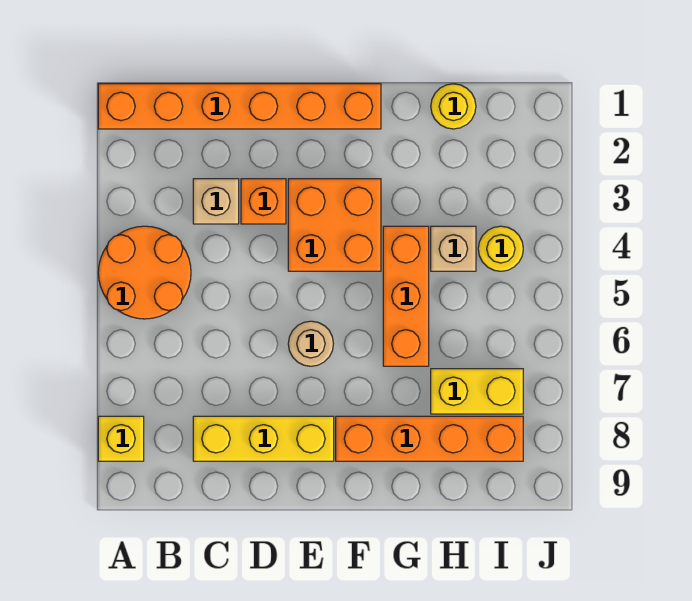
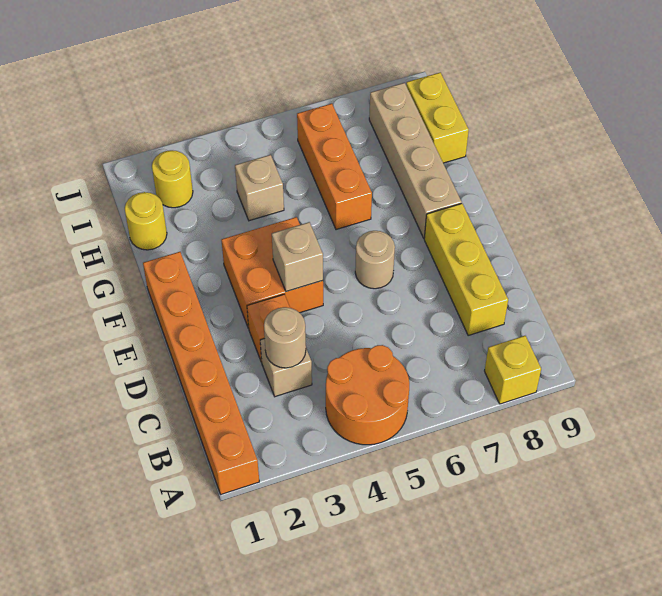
none -> tan 1x1 round brick [264,307,306,368]
none -> tan 1x1 brick [272,222,323,292]
orange 1x4 brick [336,416,523,461] -> tan 1x4 brick [369,83,462,238]
orange 1x3 brick [383,226,429,366] -> orange 1x3 brick turned to [297,104,372,230]
yellow 1x2 brick [431,369,523,414] -> yellow 1x2 brick moved to [406,72,469,163]
yellow 1x1 round brick [478,226,523,271] -> yellow 1x1 round brick moved to [152,150,193,208]

